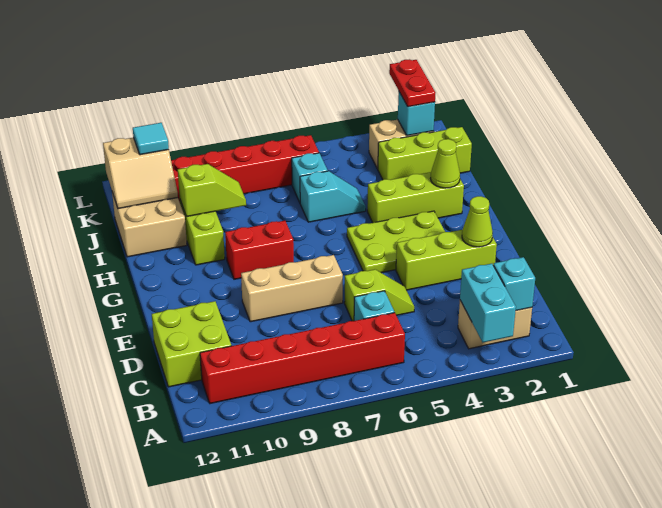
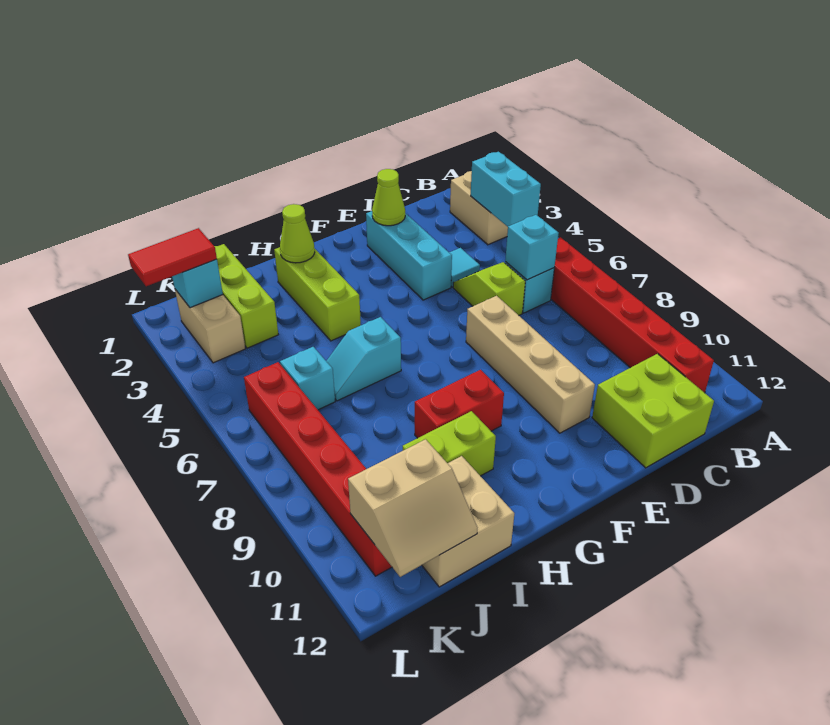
cyan 1x2 brick [460,264,516,342] -> cyan 1x2 brick turned to [471,152,541,227]
cyan 1x1 brick [493,257,535,311] -> cyan 1x1 brick moved to [505,215,559,280]
lime 1x3 brick [396,230,497,290] -> cyan 1x3 brick [366,211,452,300]
tan 1x3 brick [241,255,343,322] -> tan 1x4 brick [466,296,595,433]
lime 2x3 plate [347,211,445,273] -> none
red 1x2 brick [225,221,294,279] -> red 1x2 brick turned to [415,370,504,438]
cyan 1x2 slope [300,171,366,222] -> cyan 1x2 slope turned to [327,317,401,401]
lime 1x2 slope [178,164,246,217] -> none
tan 2x2 slope [103,138,178,209] -> tan 2x2 slope turned to [348,439,477,577]
red 1x2 plate [389,59,435,107] -> red 1x2 tile [128,228,217,286]
cyan 1x1 tile [133,123,169,155] -> cyan 1x1 tile moved to [449,248,480,287]

